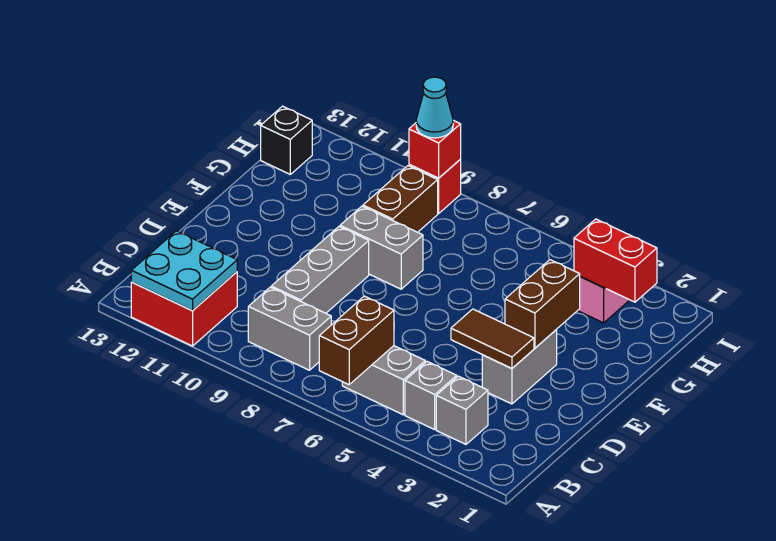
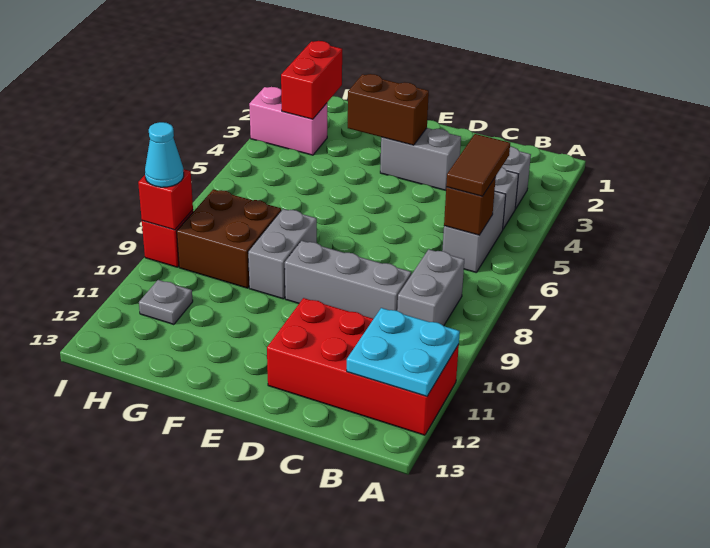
brown 1x2 brick [319,296,394,385] -> brown 1x1 brick [444,177,496,235]
red 2x2 brick [131,272,237,346] -> red 2x4 brick [267,298,459,435]
brown 1x2 tile [451,309,534,369] -> brown 1x2 tile moved to [446,134,510,196]
brown 1x2 brick [363,166,438,232] -> brown 2x2 brick [177,189,281,288]
none -> grey 1x1 plate [139,280,193,325]
black 1x1 brick [261,106,312,174] -> none

